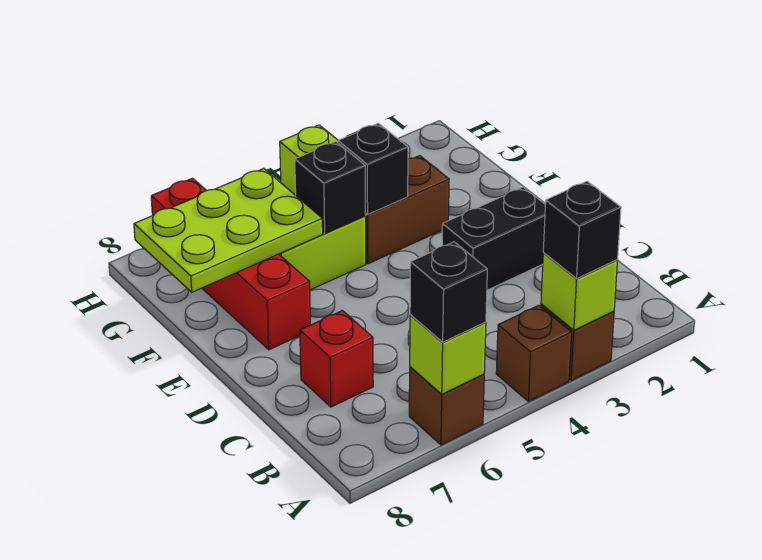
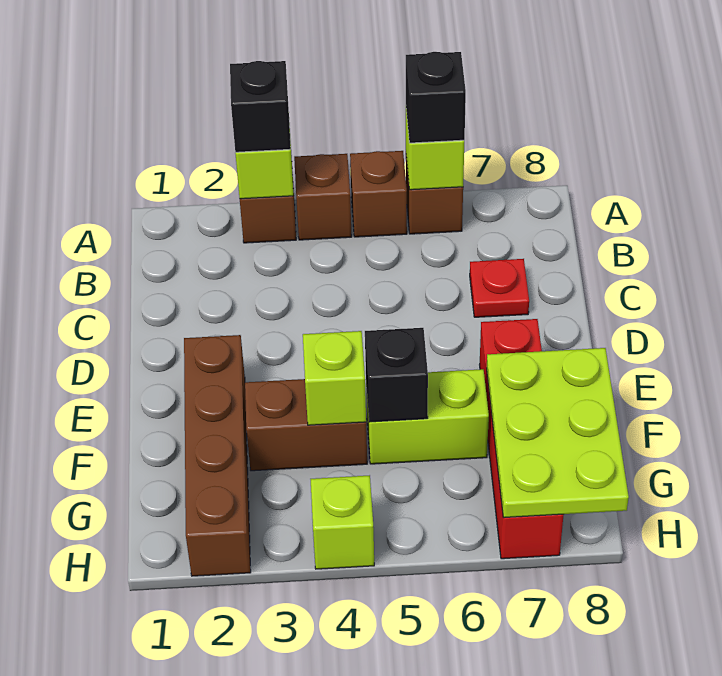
none -> brown 1x1 brick [350,151,407,237]
red 1x1 brick [300,311,373,407] -> red 1x1 plate [470,259,529,317]
black 1x2 brick [442,187,545,290] -> none
none -> brown 1x4 brick [184,335,251,576]
black 1x1 brick [338,123,408,214] -> lime 1x1 brick [303,331,366,425]
lime 2x3 plate [134,168,323,292] -> lime 2x3 plate turned to [487,348,629,518]

